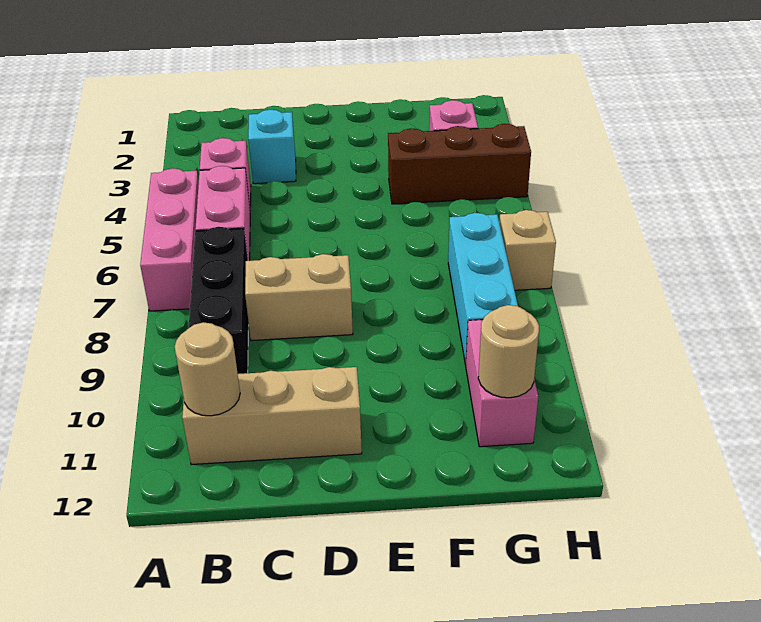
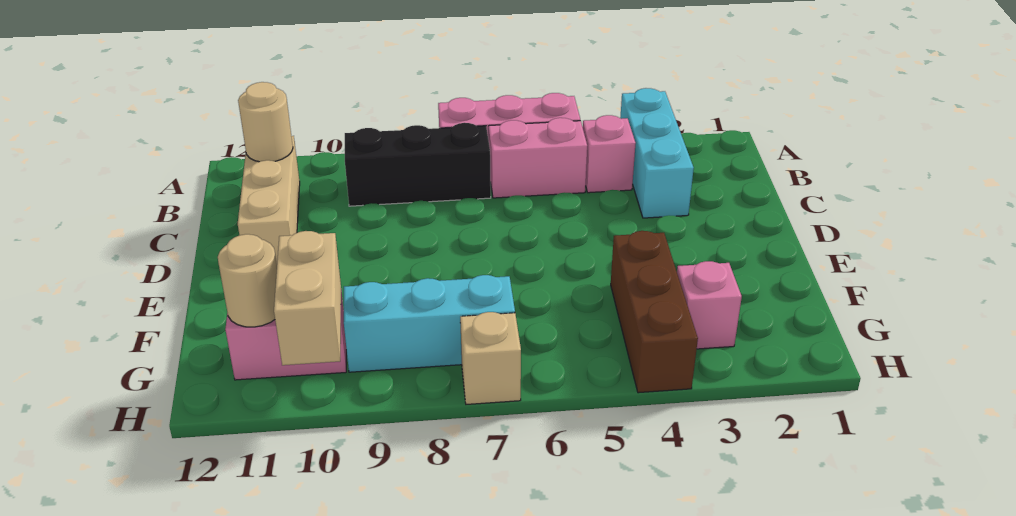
cyan 1x1 brick [248,110,296,184] -> cyan 1x3 brick [620,88,694,218]
tan 1x2 brick [245,254,353,341] -> tan 1x2 brick moved to [274,231,341,365]

